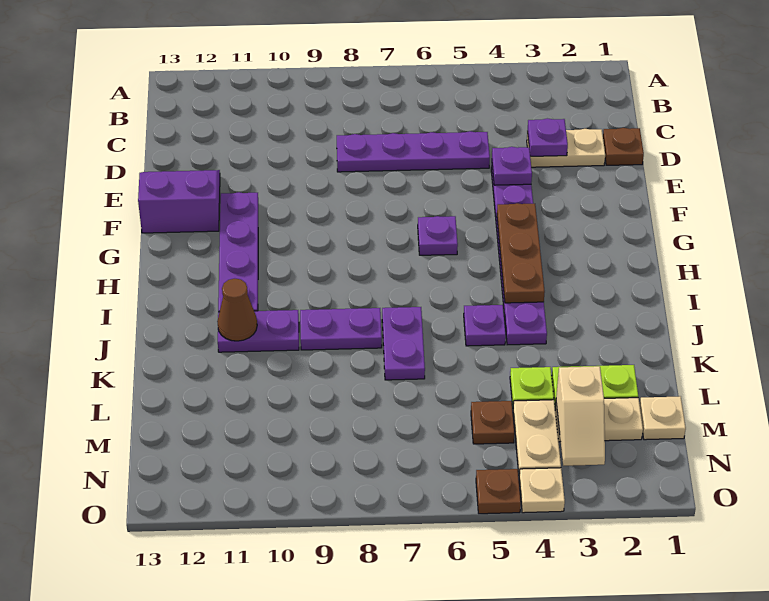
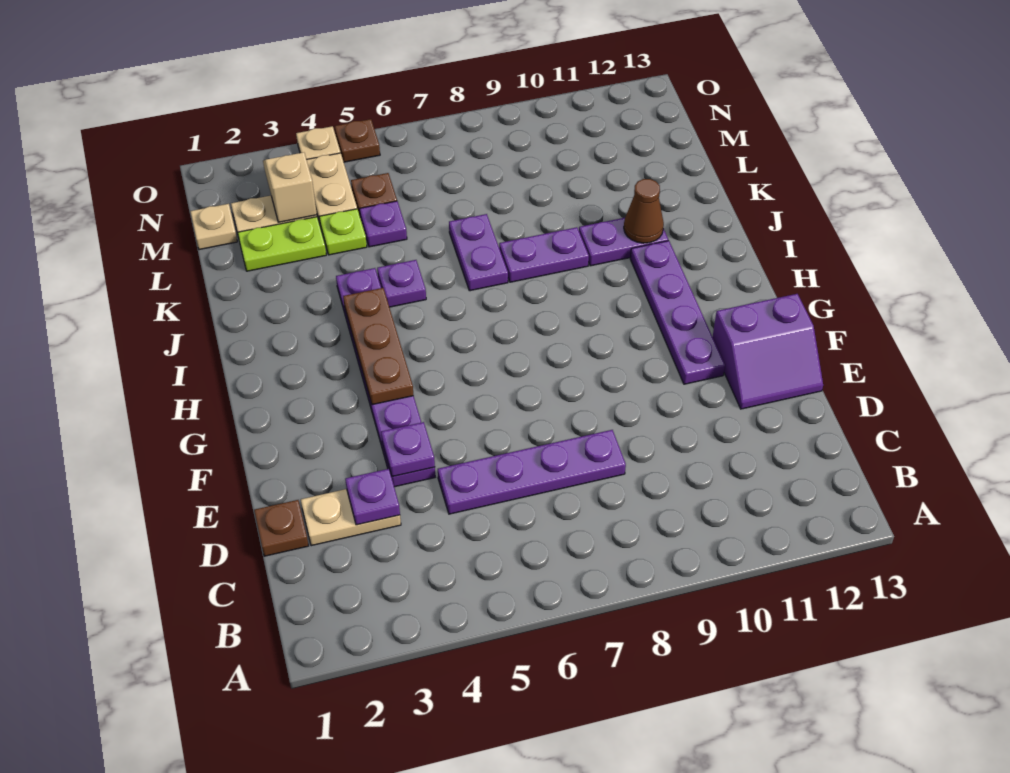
purple 1x1 plate [418,216,458,255] -> purple 1x1 plate moved to [359,201,407,247]

